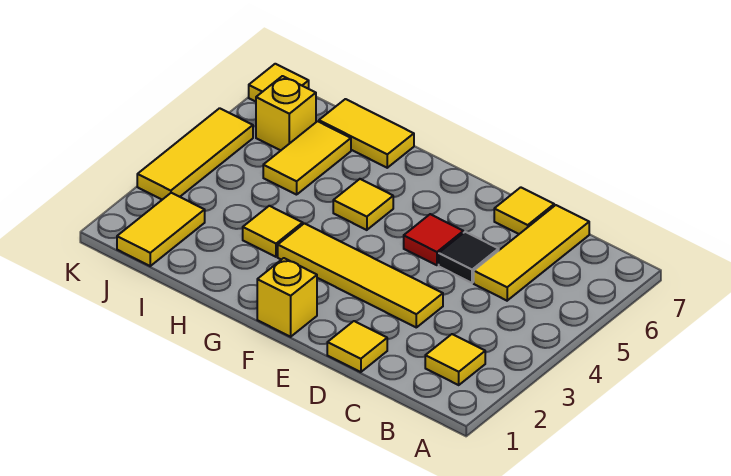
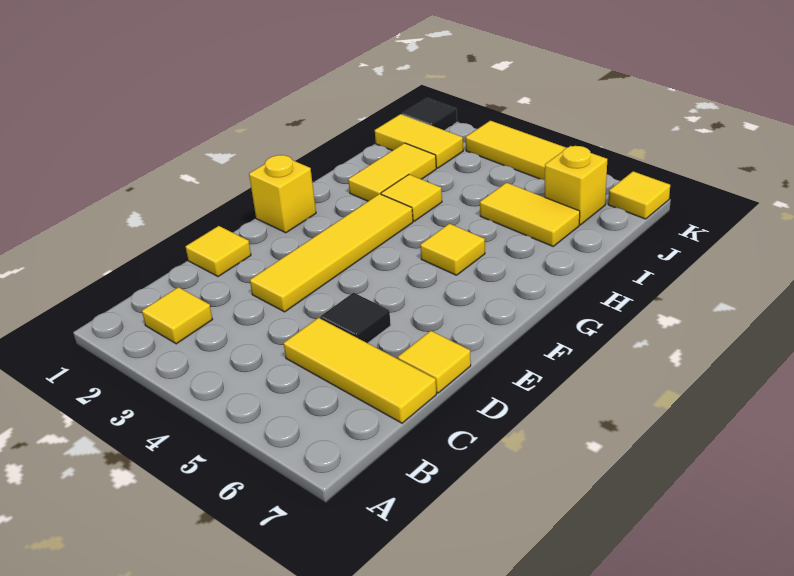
red 1x1 tile [404,214,463,265] -> none
yellow 1x2 tile [319,99,414,168] -> yellow 1x2 tile moved to [348,143,436,201]
none -> black 1x1 tile [402,98,457,130]

